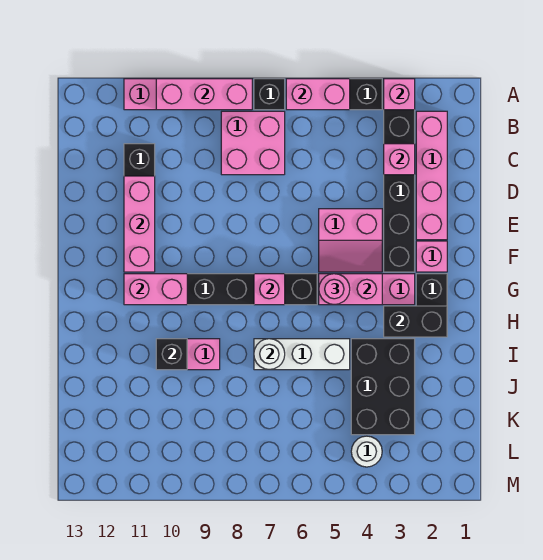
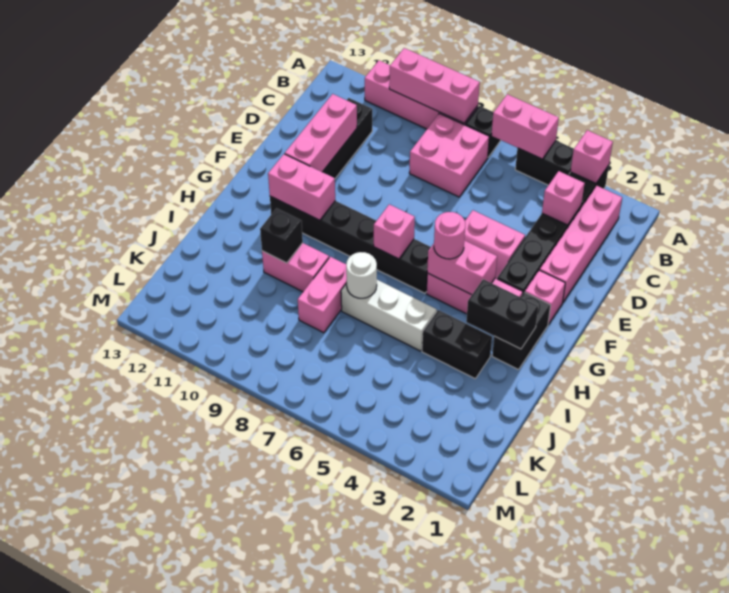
black 2x3 brick [351,339,415,435] -> black 1x2 brick [422,310,492,378]
none -> pink 1x2 brick [298,257,347,333]
white 1x1 round brick [351,436,382,467] -> none

